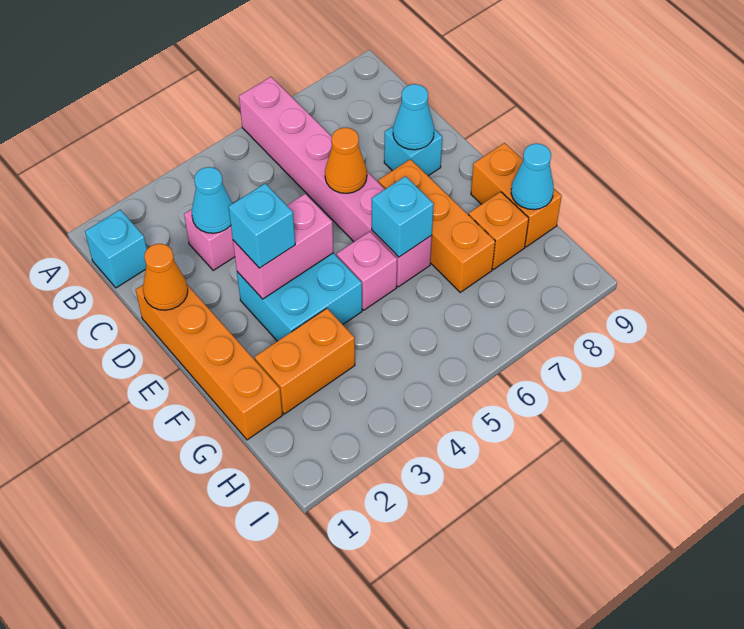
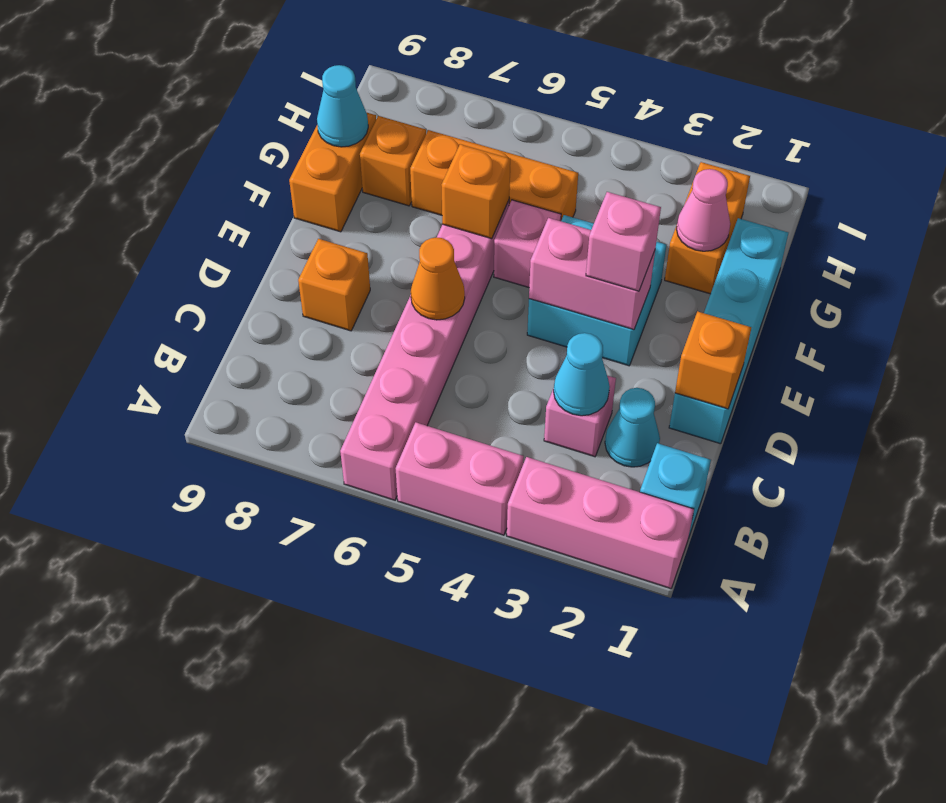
none -> pink 1x3 brick [507,457,694,589]
none -> pink 1x2 brick [396,422,524,535]
orange 1x4 brick [136,285,283,440] -> cyan 1x4 brick [669,218,788,444]
orange 1x1 cone [143,244,188,310] -> orange 1x1 brick [675,311,751,409]
cyan 1x1 brick [384,126,442,176] -> orange 1x1 brick [298,239,370,331]
cyan 1x1 cone [393,84,434,150] -> cyan 1x1 cone moved to [605,388,660,467]
cyan 1x1 brick [229,183,295,268] -> pink 1x1 brick [586,192,661,291]
orange 1x3 brick [378,159,495,292] -> orange 1x3 brick turned to [410,130,578,220]
cyan 1x1 brick [372,176,434,257] -> orange 1x1 brick [442,144,510,239]
orange 1x2 brick [255,308,355,414] -> orange 1x2 brick turned to [665,162,750,294]
none -> pink 1x1 cone [677,169,730,251]

